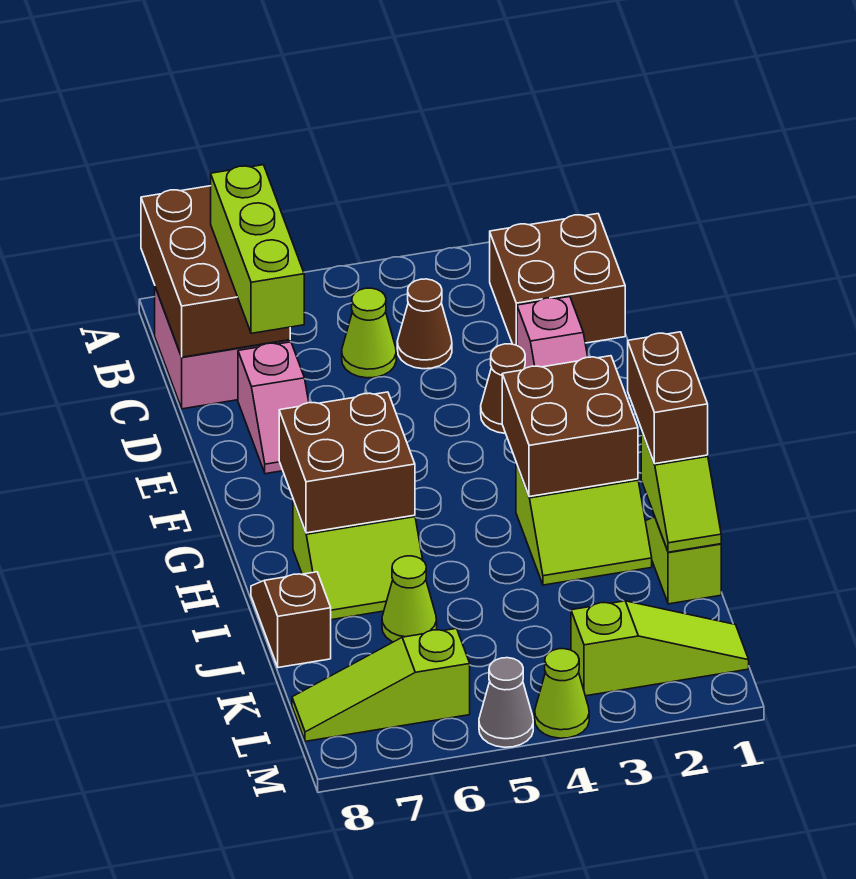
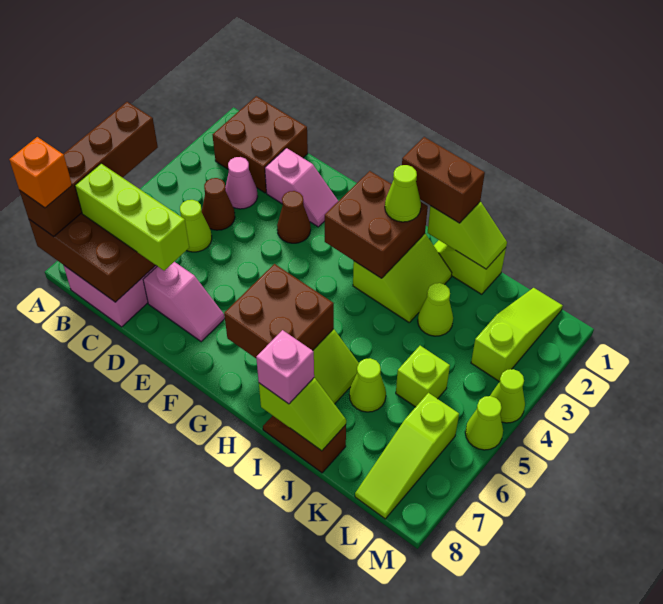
none -> brown 1x4 brick [19,102,158,237]
none -> orange 1x1 brick [9,137,72,208]
none -> pink 1x1 cone [225,157,258,209]
none -> lime 1x1 cone [385,165,421,222]
none -> lime 1x2 slope [259,378,346,451]
none -> pink 1x1 brick [256,330,314,404]
none -> lime 1x1 cone [418,283,453,336]
none -> lime 1x1 brick [396,346,450,407]
grey 1x1 cone [479,658,533,747] -> lime 1x1 cone [465,396,503,450]

